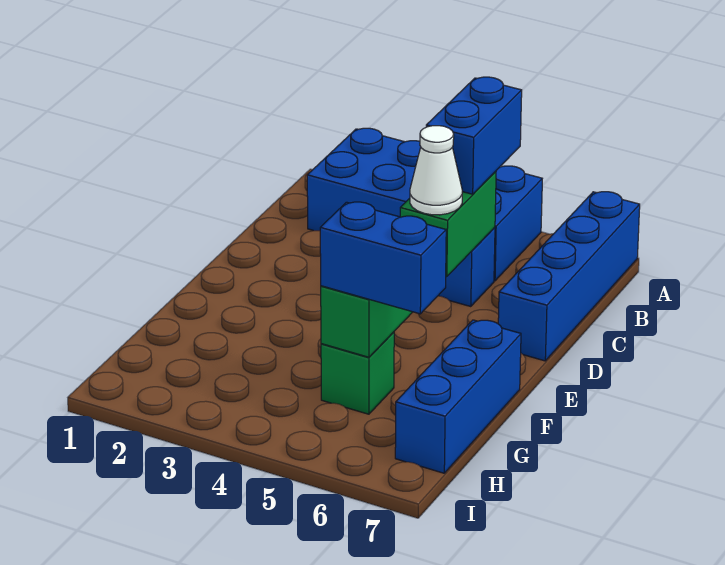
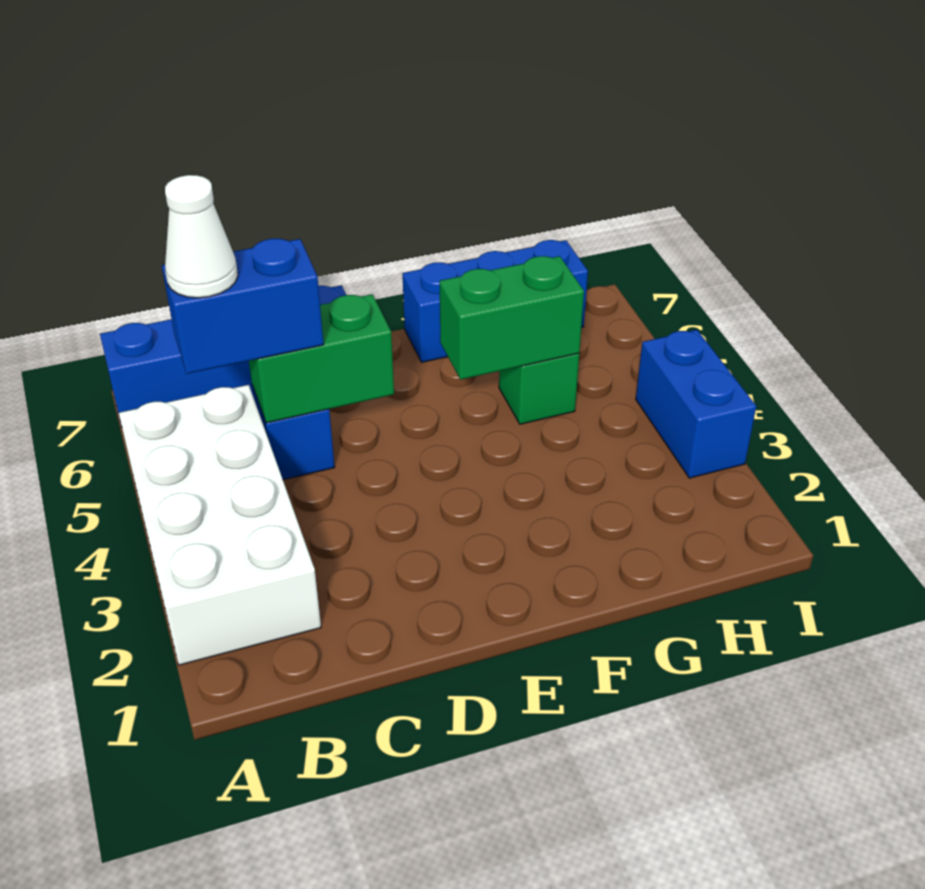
blue 2x4 brick [307,128,542,281] -> white 2x4 brick [119,385,321,665]
white 1x1 cone [410,126,462,215] -> white 1x1 cone moved to [165,175,238,298]
blue 1x2 brick [320,202,446,314] -> blue 1x2 brick moved to [636,330,756,478]

